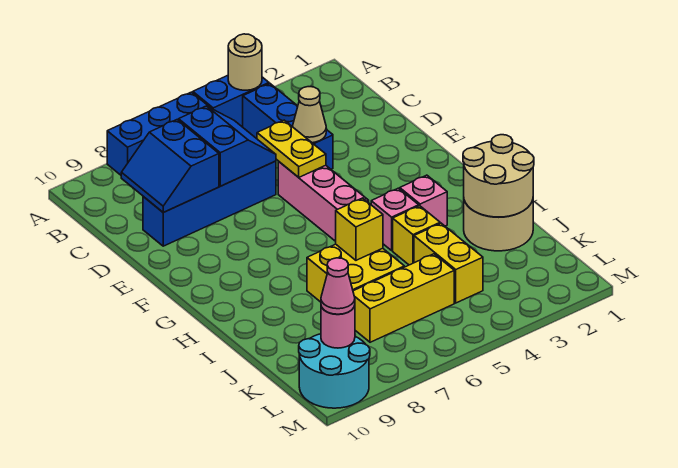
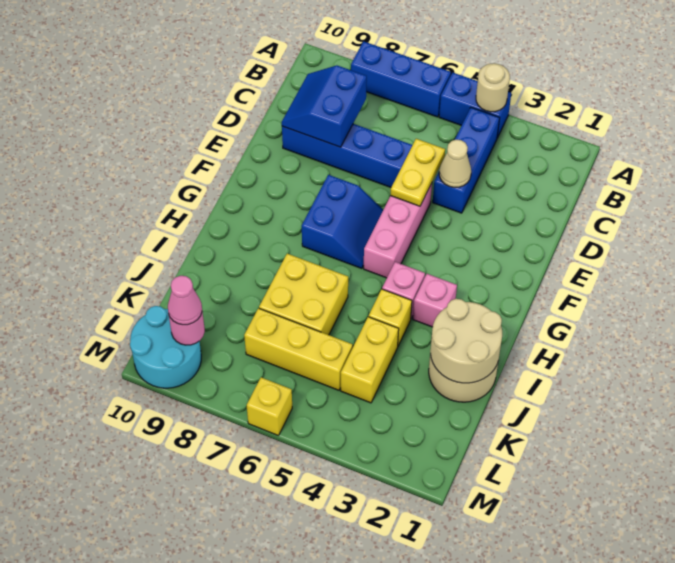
blue 2x2 slope [179,106,276,186] -> blue 2x2 slope moved to [302,175,383,269]
yellow 1x1 brick [336,198,383,260] -> yellow 1x1 brick moved to [247,377,292,436]

